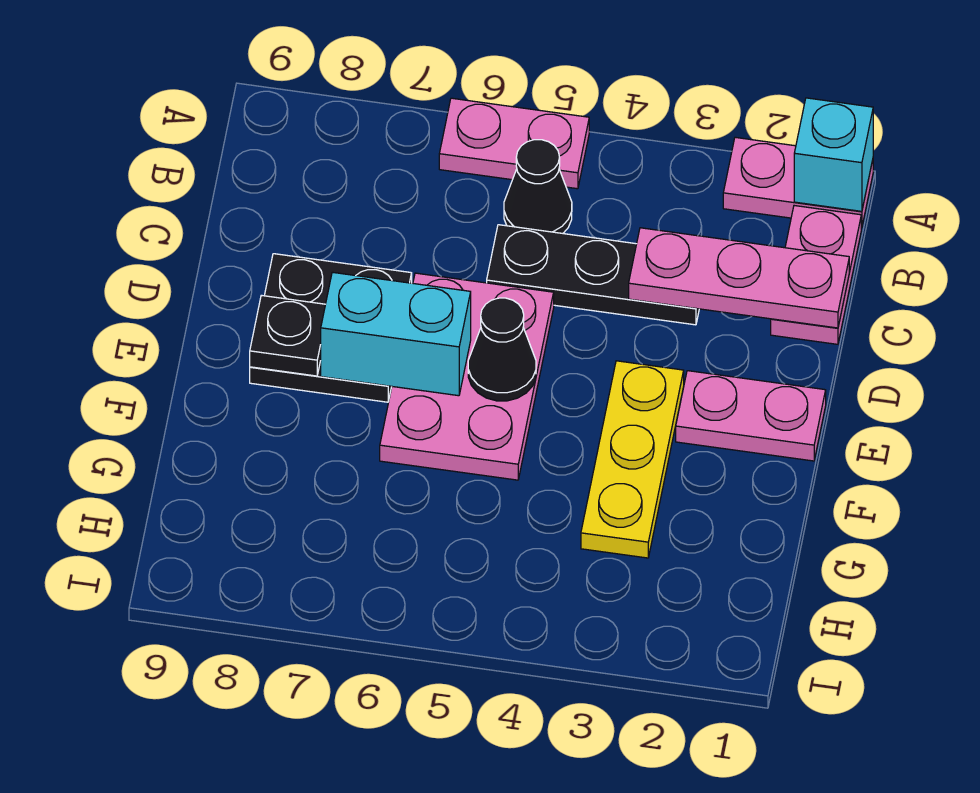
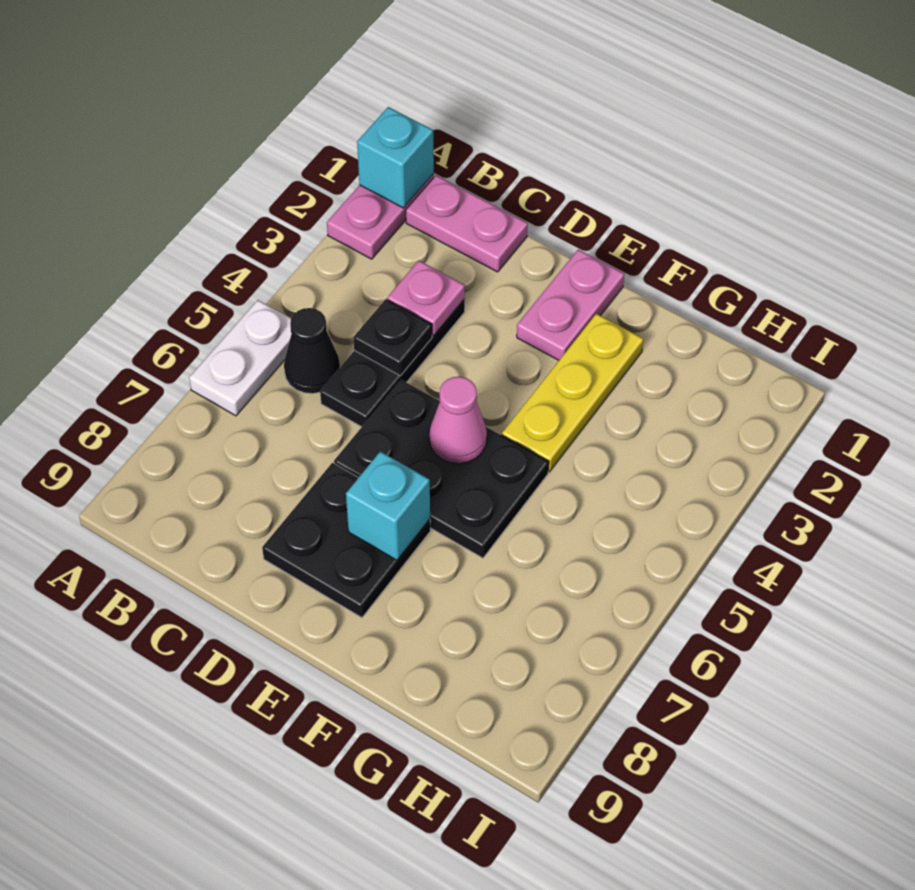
pink 1x2 plate [439,98,589,189] -> white 1x2 plate [189,300,291,416]
pink 1x3 plate [629,228,849,328] -> pink 1x1 plate [387,261,465,336]
pink 2x3 plate [380,273,554,480] -> black 2x3 plate [334,380,549,558]
yellow 1x3 plate [581,361,684,558] -> yellow 1x3 plate turned to [502,314,643,472]
black 1x1 cone [468,298,536,401] -> pink 1x1 cone [429,377,487,464]
cyan 1x2 brick [321,272,471,396] -> cyan 1x1 brick [346,451,430,560]
black 1x1 plate [250,295,325,376] -> black 1x1 plate moved to [353,299,432,376]

